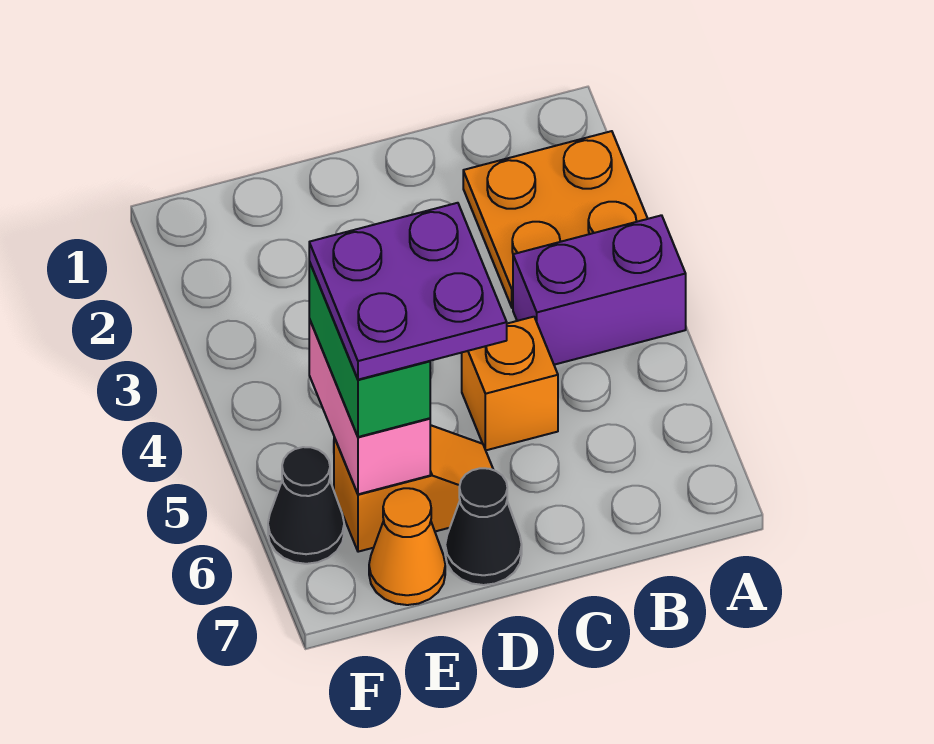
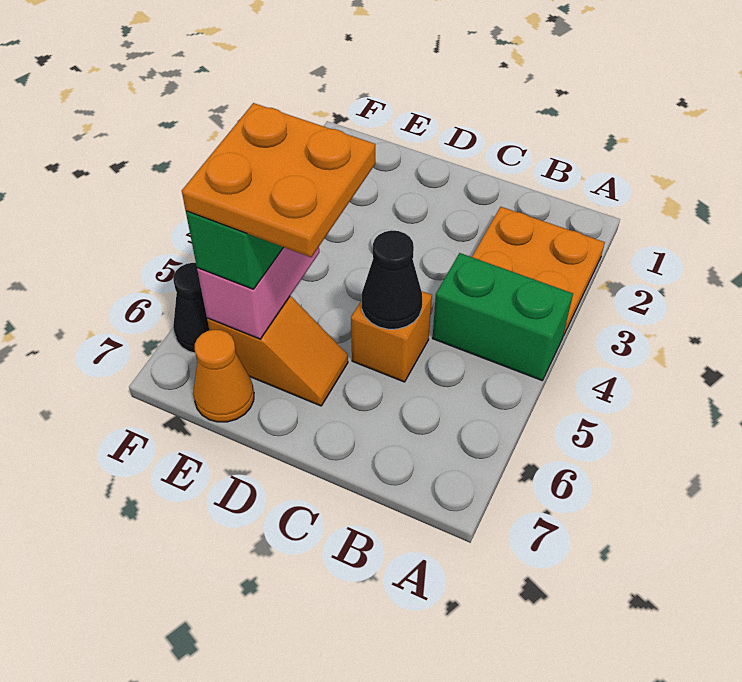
purple 1x2 brick [513,215,686,365] -> green 1x2 brick [432,253,573,380]
purple 2x2 plate [309,203,507,380] -> orange 2x2 plate [182,103,375,257]
black 1x1 cone [445,468,522,585] -> black 1x1 cone moved to [362,230,422,329]

